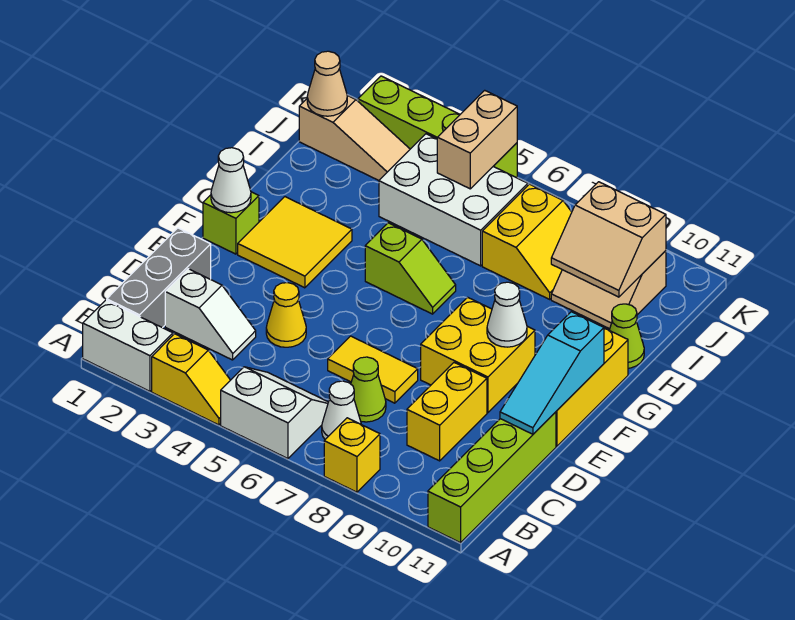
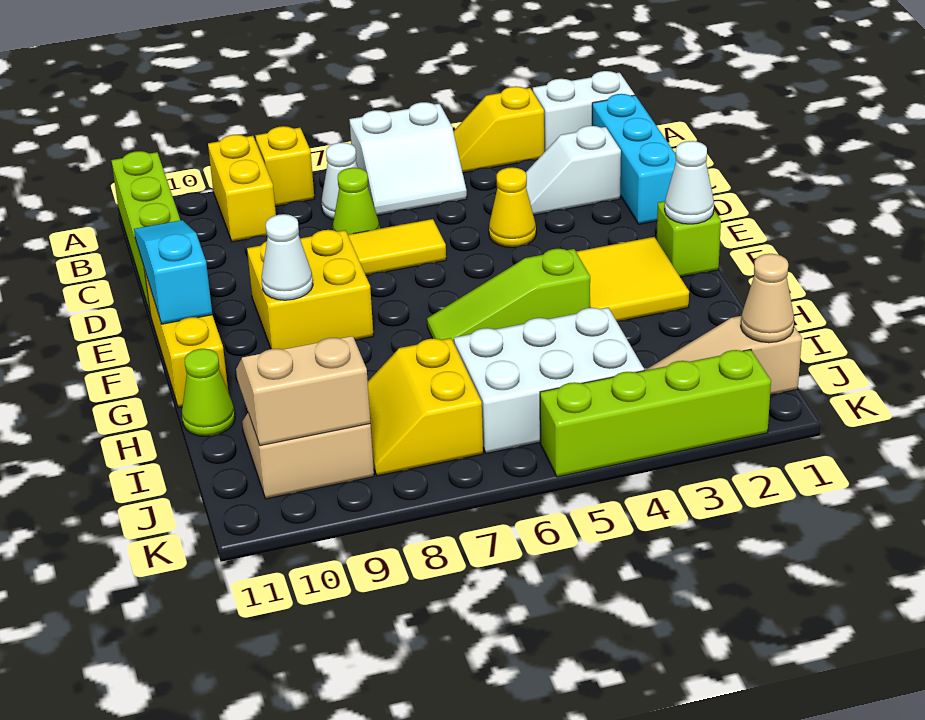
grey 1x3 brick [107,228,211,328] -> cyan 1x3 brick [592,94,676,224]
yellow 1x2 brick [407,363,487,461] -> yellow 1x2 brick moved to [208,135,276,242]
lime 1x2 slope [365,223,456,314] -> lime 1x3 slope [427,249,590,342]
tan 1x2 brick [437,90,517,189] -> none

